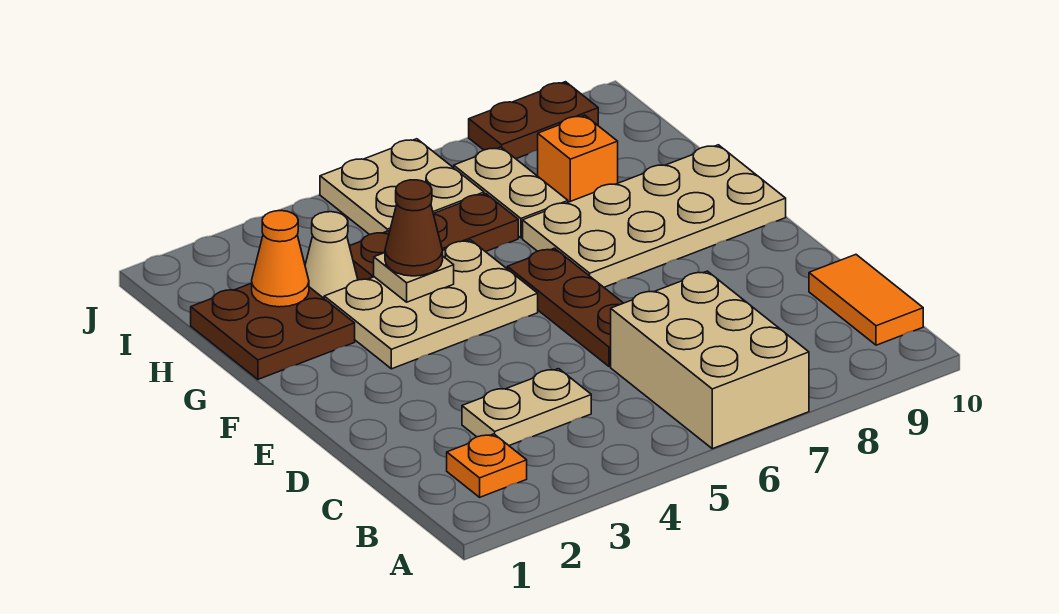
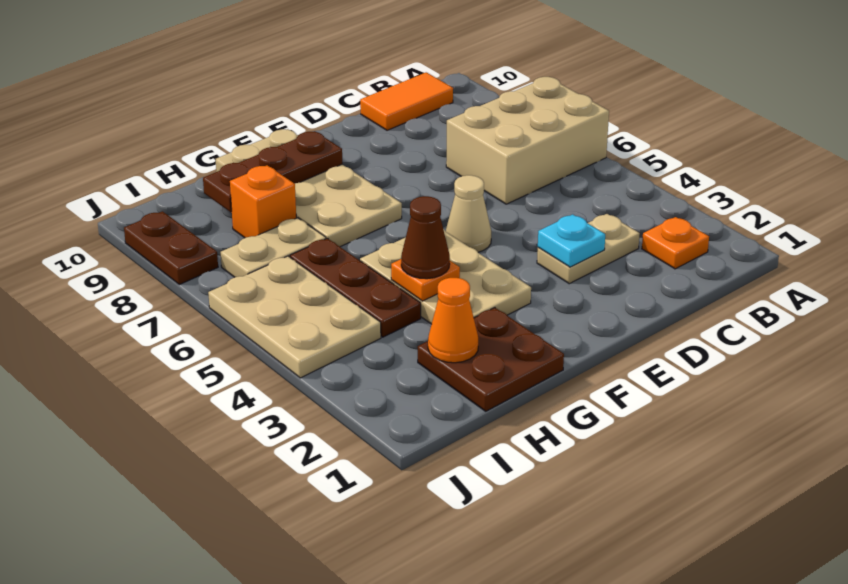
tan 1x2 plate [462,369,591,445] -> tan 1x2 plate turned to [537,214,640,284]
none -> cyan 1x1 plate [538,214,605,267]
brown 1x3 plate [507,248,623,367] -> brown 1x3 plate moved to [203,131,342,212]
tan 1x1 plate [374,253,454,302] -> orange 1x1 plate [391,259,460,301]
tan 1x1 cone [305,212,358,298] -> tan 1x1 cone moved to [446,175,491,252]
tan 2x2 plate [320,139,484,235] -> tan 2x3 plate [208,256,381,378]

